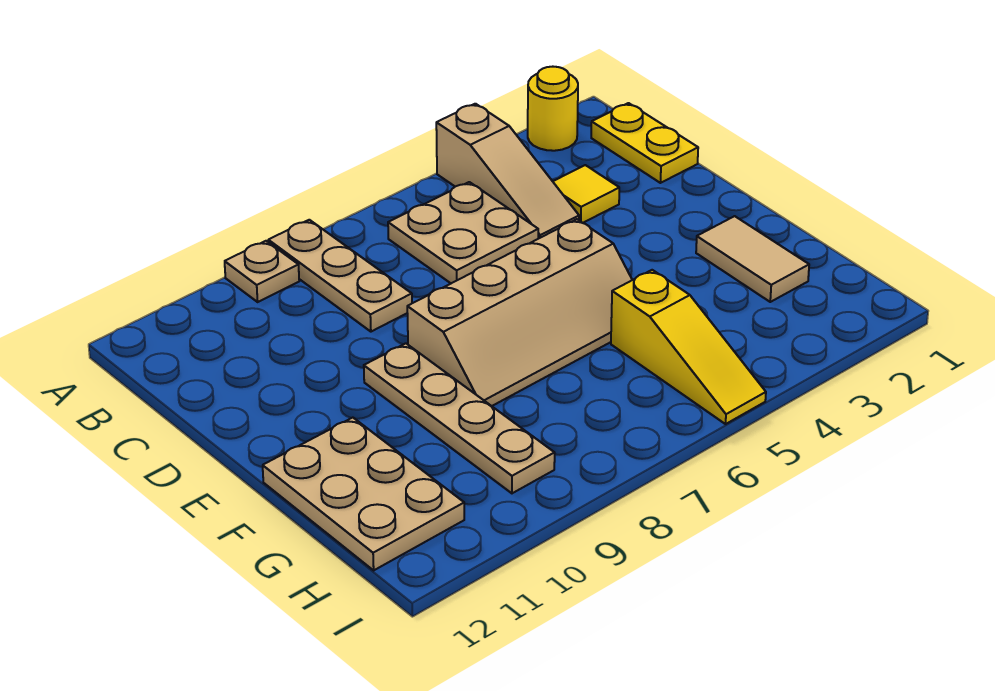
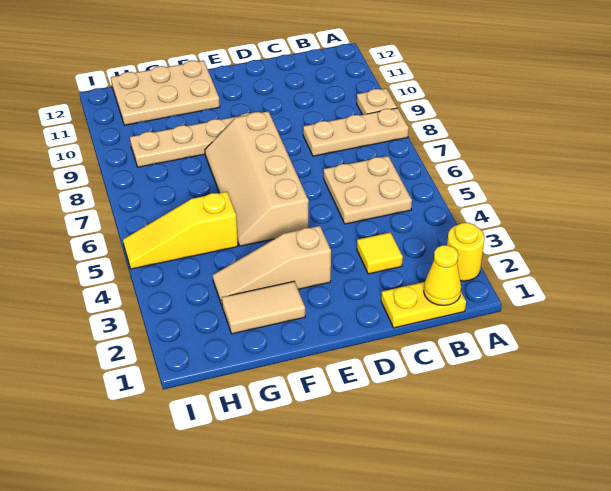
tan 1x3 slope [436,104,579,239] -> tan 1x3 slope moved to [213,226,331,305]
none -> yellow 1x1 cone [424,245,461,306]

